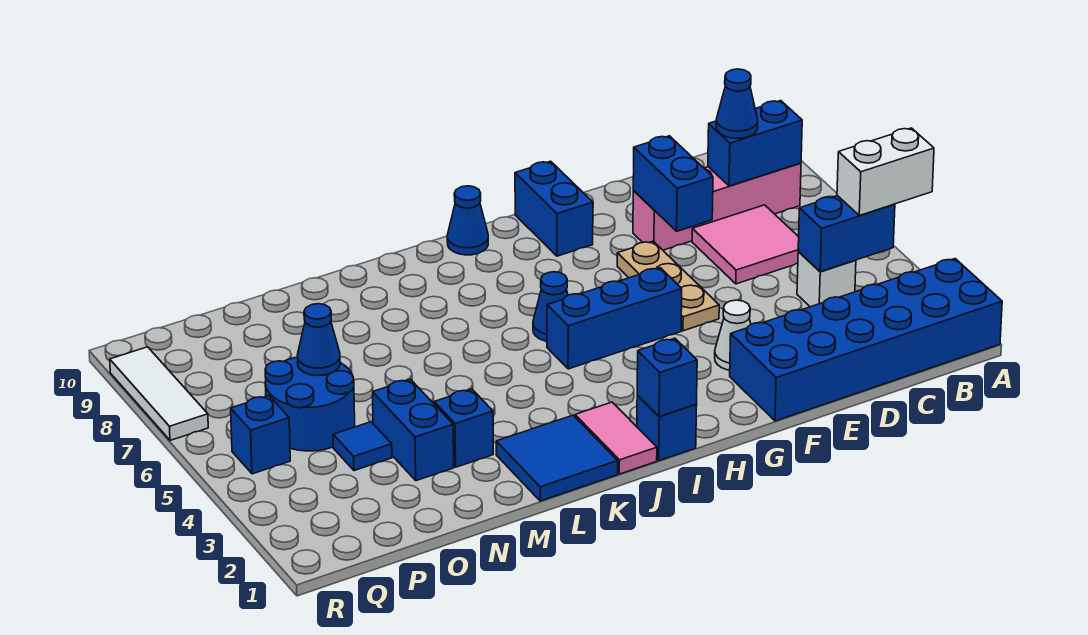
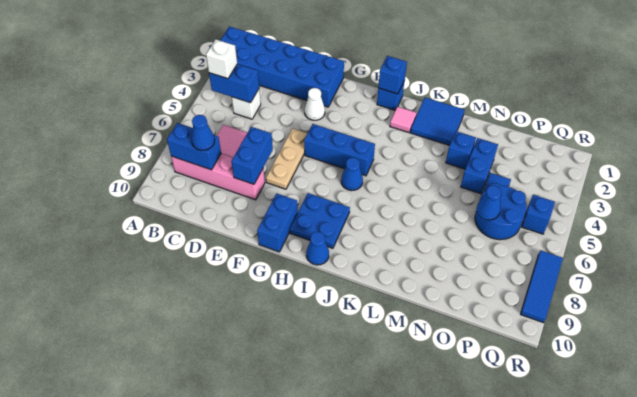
white 1x2 brick [837,128,934,215] -> white 1x1 brick [206,39,237,79]
none -> blue 2x2 plate [290,193,350,248]
pink 1x2 tile [575,402,657,474] -> pink 1x1 tile [390,107,417,133]
white 1x3 tile [110,347,208,440] -> blue 1x3 tile [521,250,563,323]

